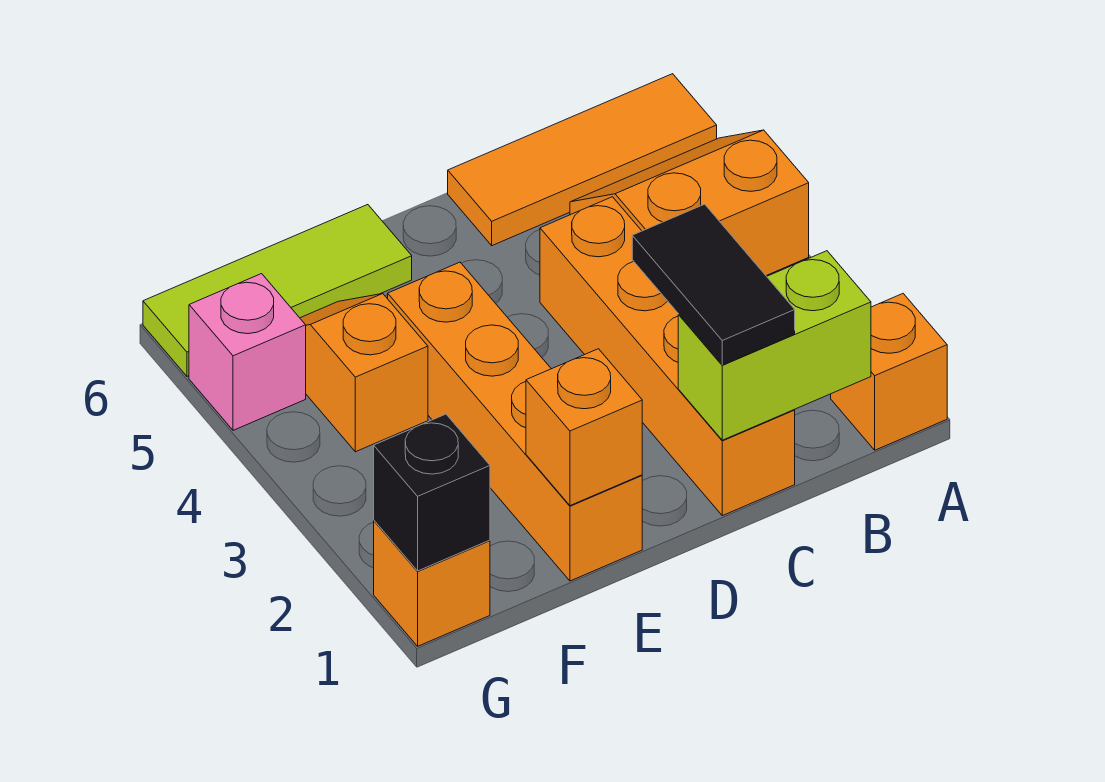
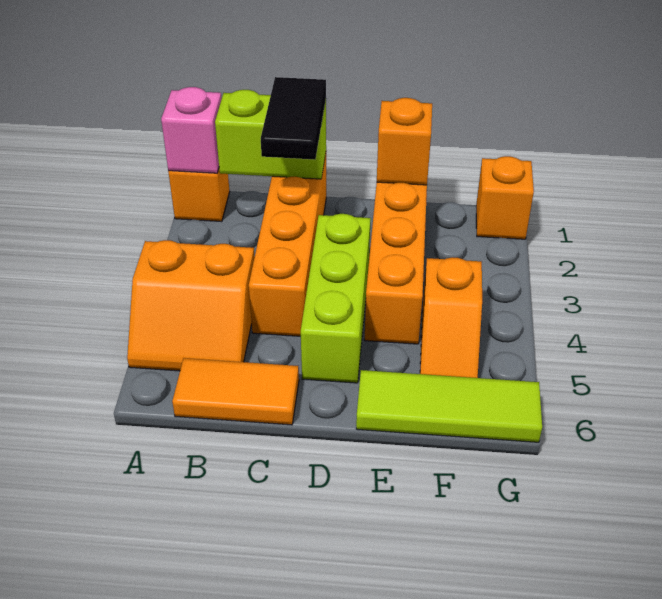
orange 1x3 tile [448,74,717,246] -> orange 1x2 tile [172,358,299,425]
none -> lime 1x3 brick [301,214,371,383]
black 1x1 brick [374,414,490,571] -> none
pink 1x1 brick [189,274,306,430] -> pink 1x1 brick moved to [161,87,222,173]

